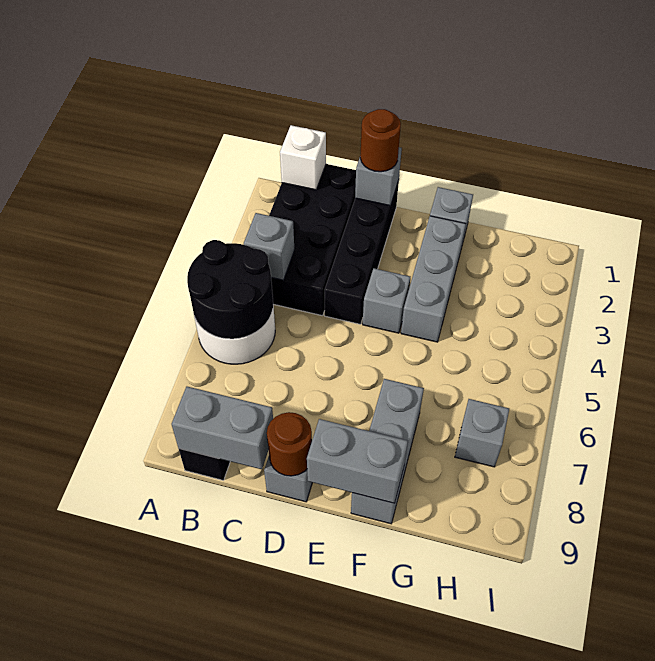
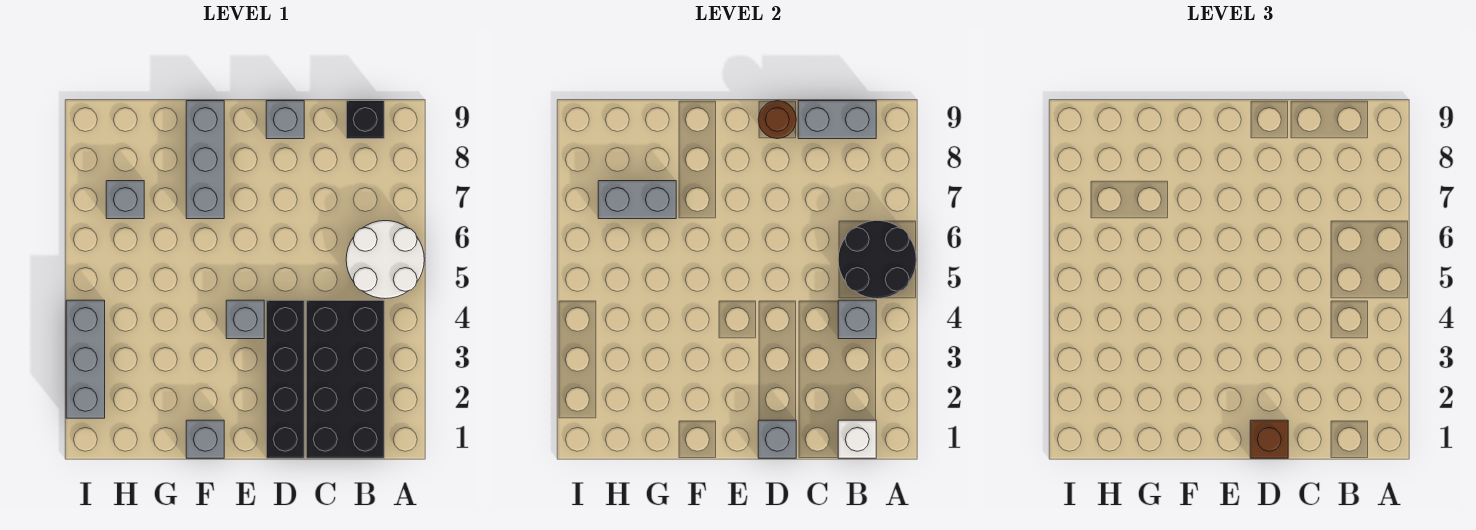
brown 1x1 round brick [360,109,401,172] -> brown 1x1 brick [1250,420,1288,458]
grey 1x2 brick [307,419,408,503] -> grey 1x2 brick moved to [598,181,676,219]
grey 1x3 brick [401,216,466,342] -> grey 1x3 brick moved to [66,300,105,418]

